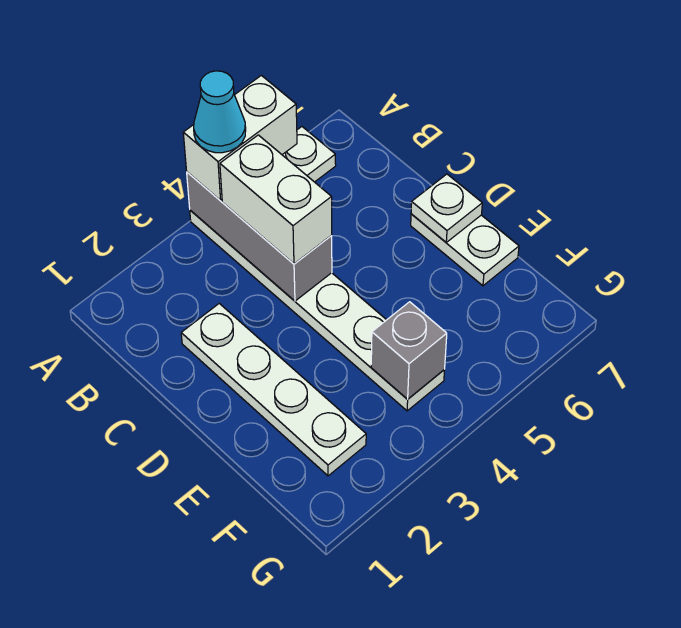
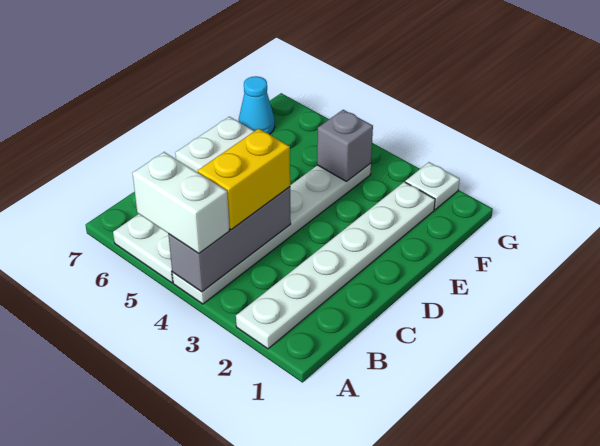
cyan 1x1 cone [194,71,246,153] -> cyan 1x1 cone moved to [239,76,275,134]
white 1x2 brick [220,135,332,264] -> yellow 1x2 brick [198,129,290,230]
white 1x4 plate [181,303,366,476] -> white 1x6 plate [236,182,435,349]
white 1x1 plate [411,174,482,242] -> white 1x1 plate moved to [405,162,460,210]

